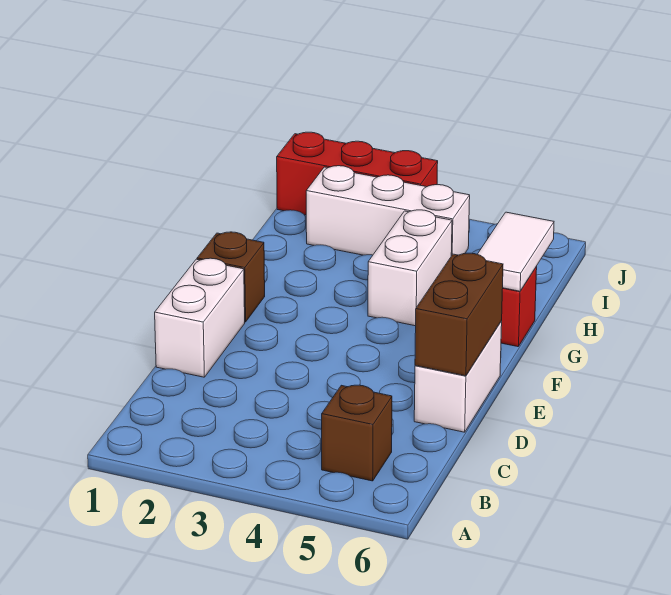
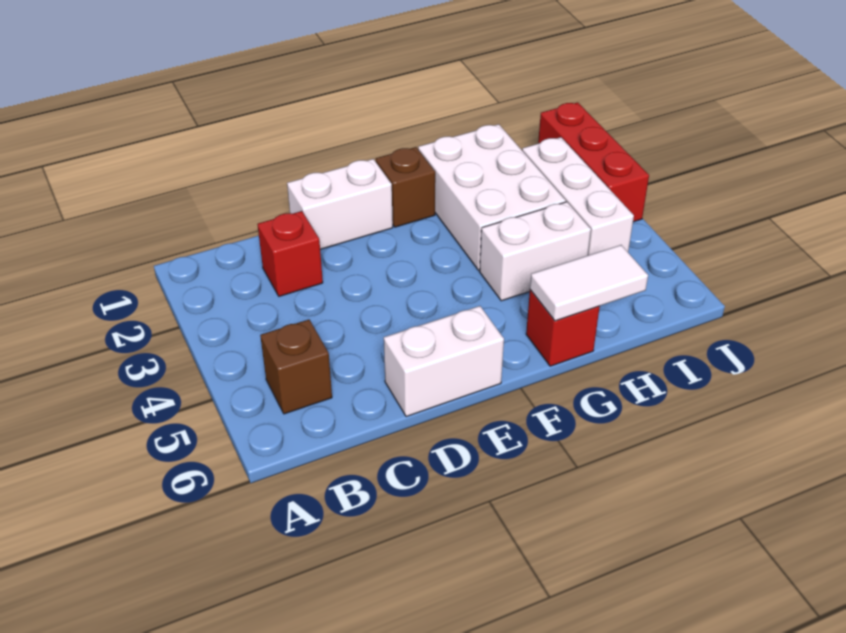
none -> red 1x1 brick [257,211,323,296]
brown 1x2 brick [415,253,503,376] -> none
none -> white 2x3 brick [418,124,566,270]

